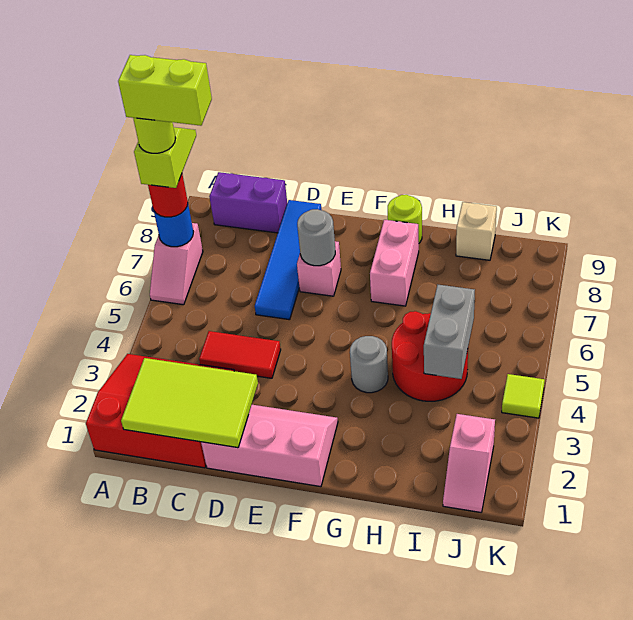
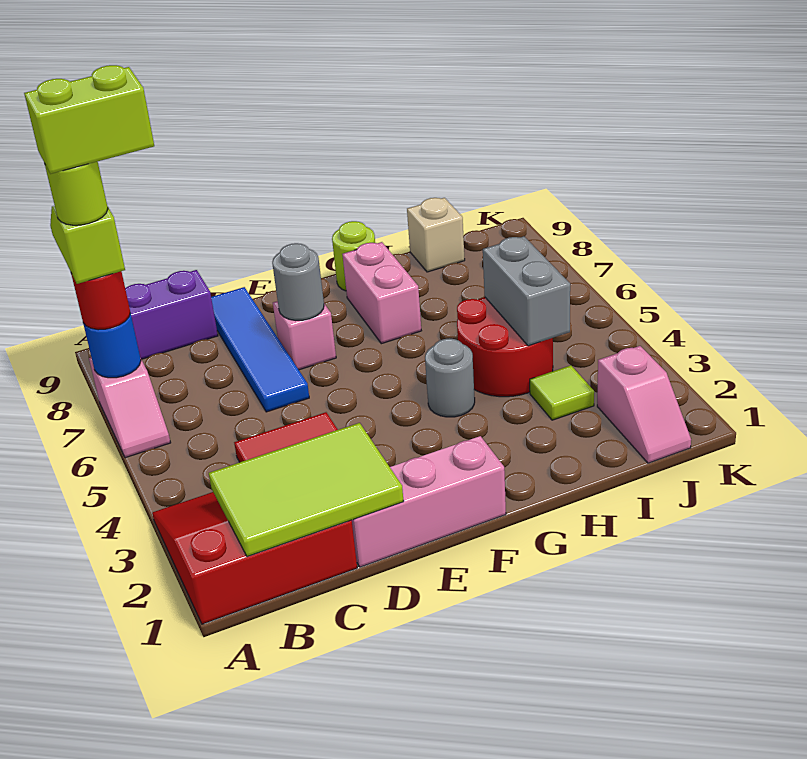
lime 1x1 tile [502,374,545,418] -> lime 1x1 tile moved to [530,365,594,420]

